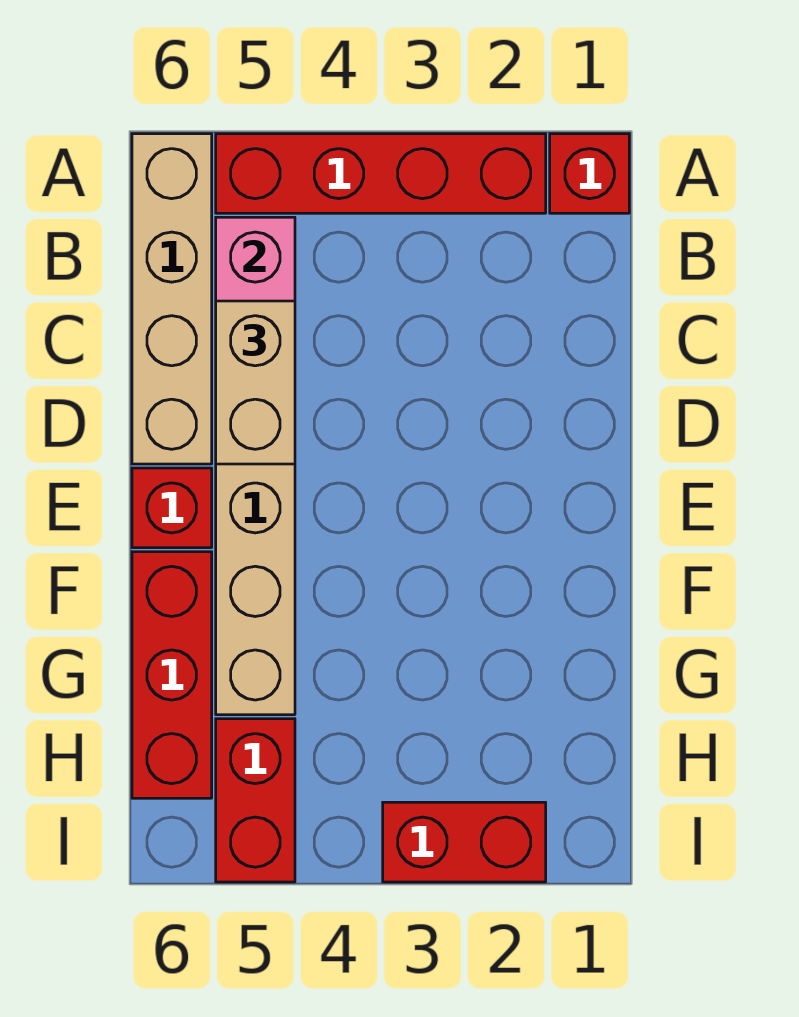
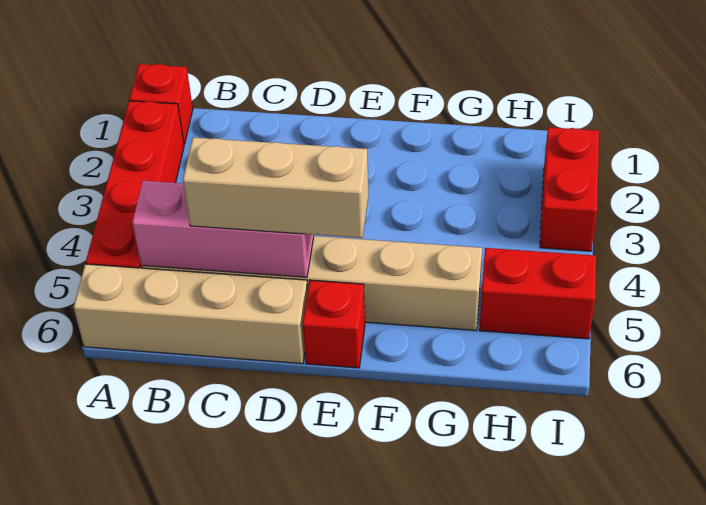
tan 1x2 brick [216,301,295,464] -> tan 1x3 brick [183,138,368,238]
red 1x3 brick [132,552,212,798] -> none

